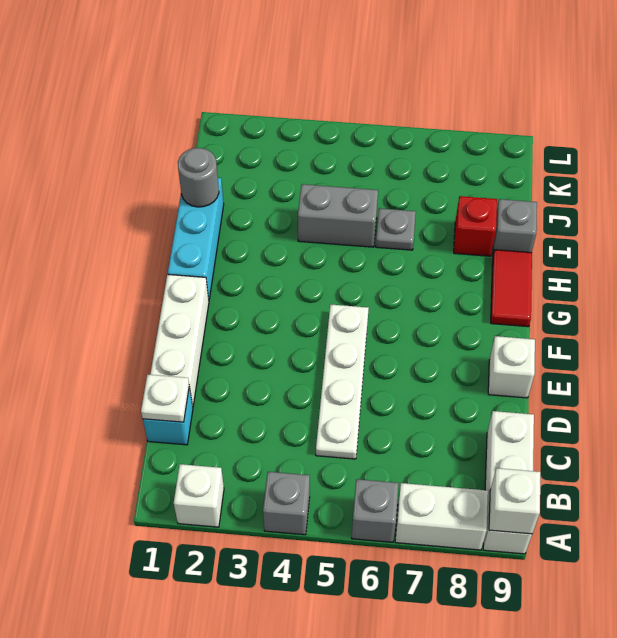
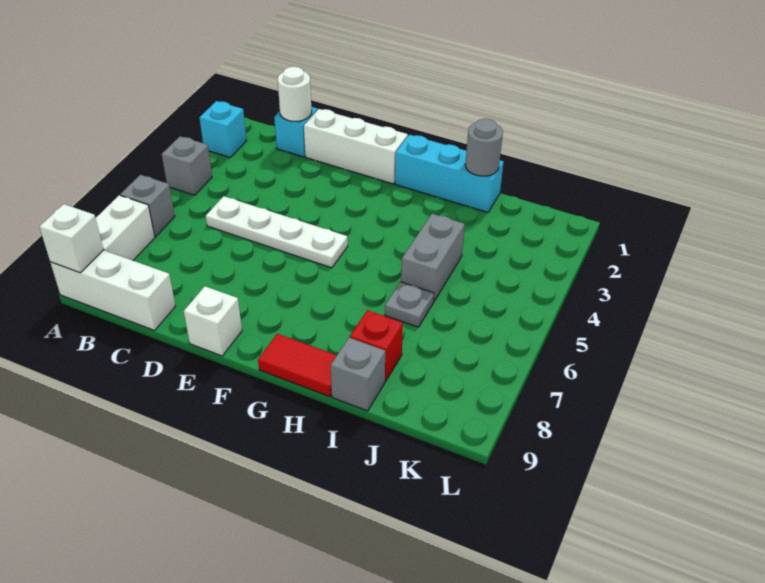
white 1x1 brick [174,464,224,527] -> cyan 1x1 brick [200,101,247,158]
white 1x1 plate [141,374,189,422] -> white 1x1 round brick [278,67,312,121]

